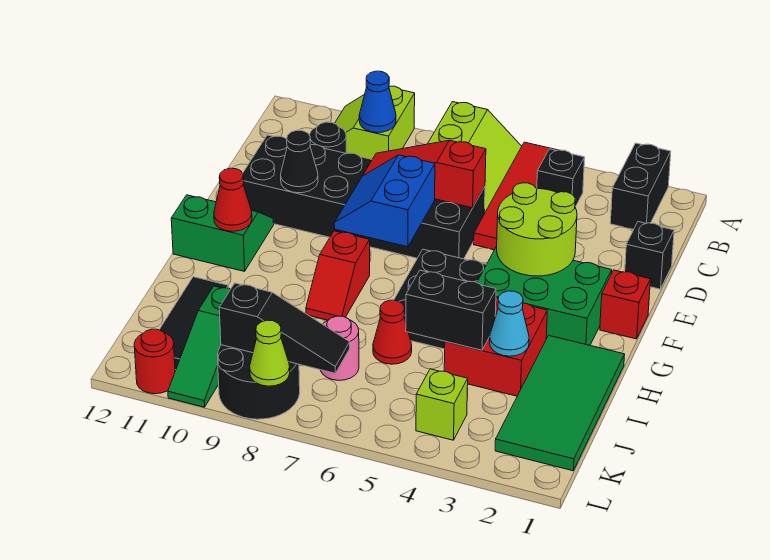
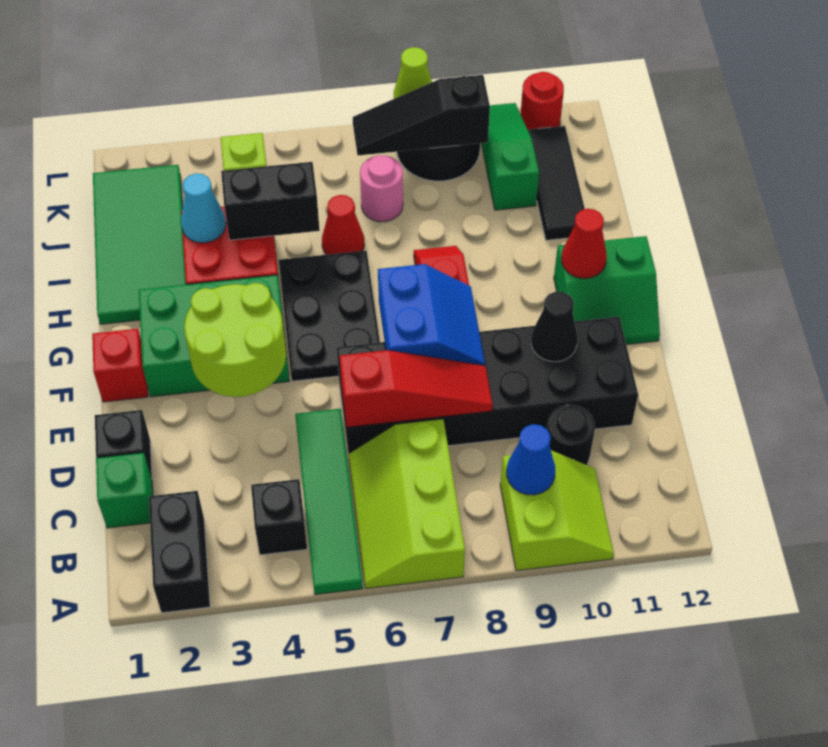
red 1x4 tile [474,142,557,250] -> green 1x4 tile [295,409,363,595]
none -> green 1x1 brick [96,453,153,528]

